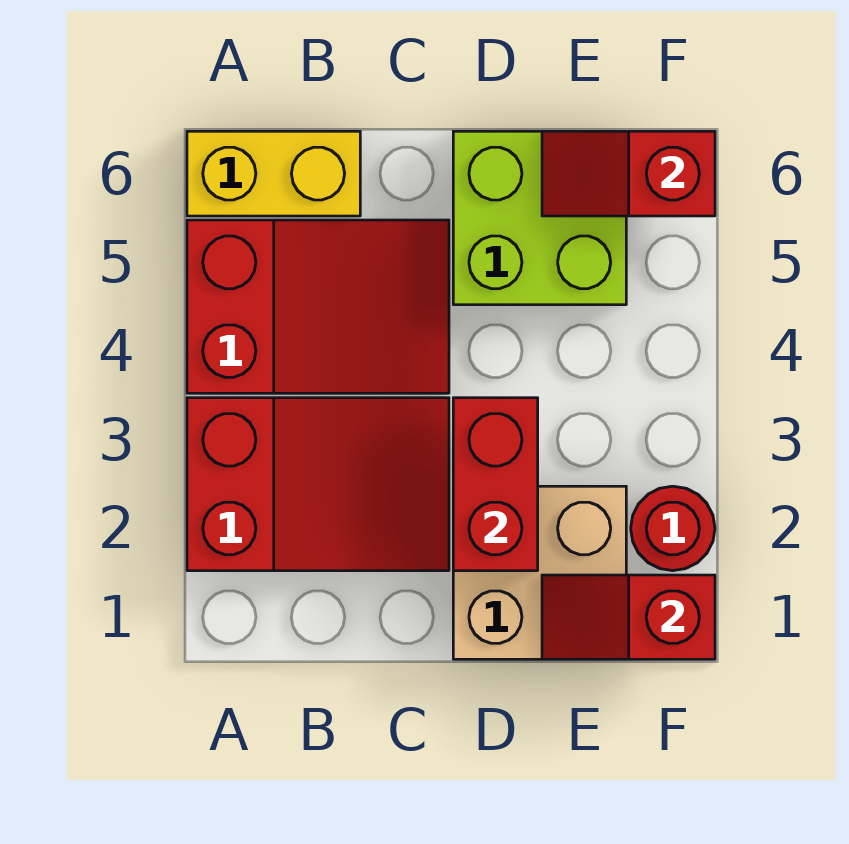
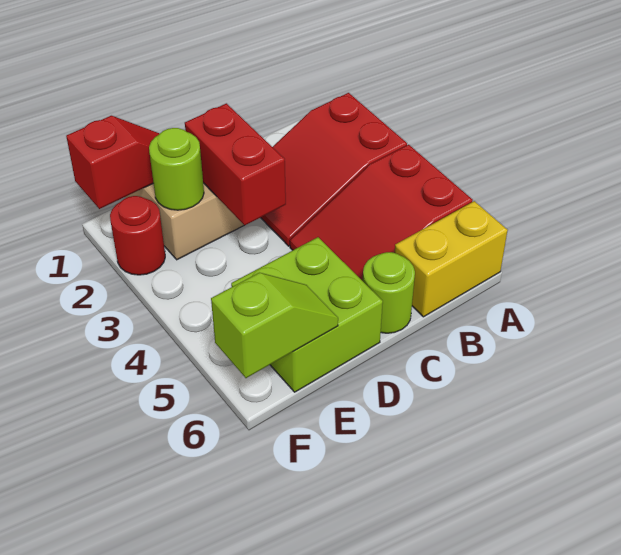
none -> lime 1x1 round brick [363,252,415,333]
none -> lime 1x1 round brick [149,128,204,210]
red 1x2 slope [542,131,715,216] -> lime 1x2 slope [211,273,338,378]

